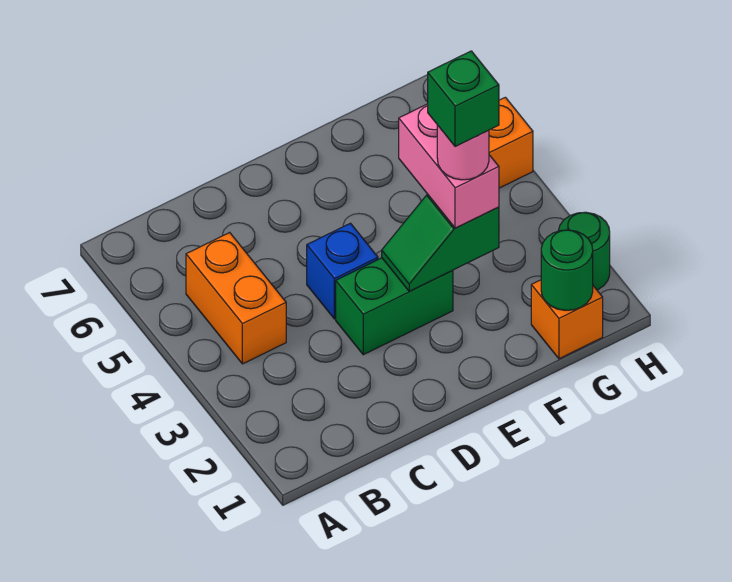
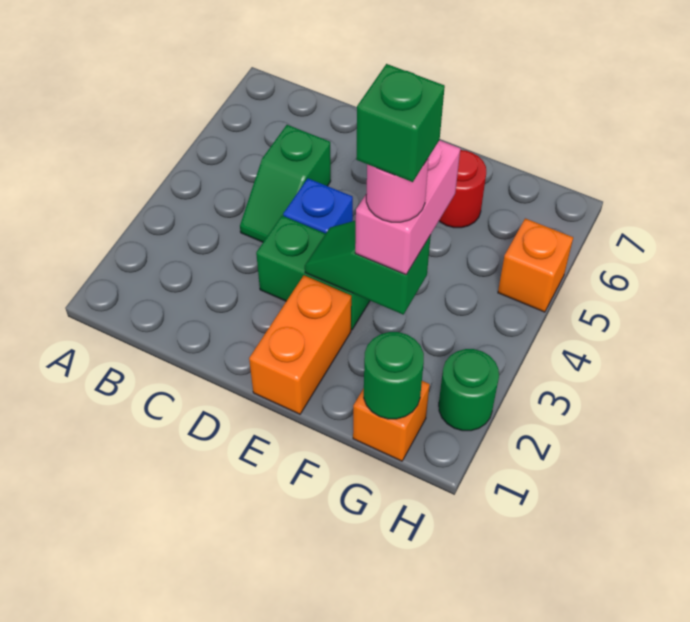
orange 1x2 brick [186,233,286,364] -> orange 1x2 brick moved to [249,275,351,414]
none -> green 1x2 slope [240,125,331,242]
none -> red 1x1 round brick [439,150,486,228]

